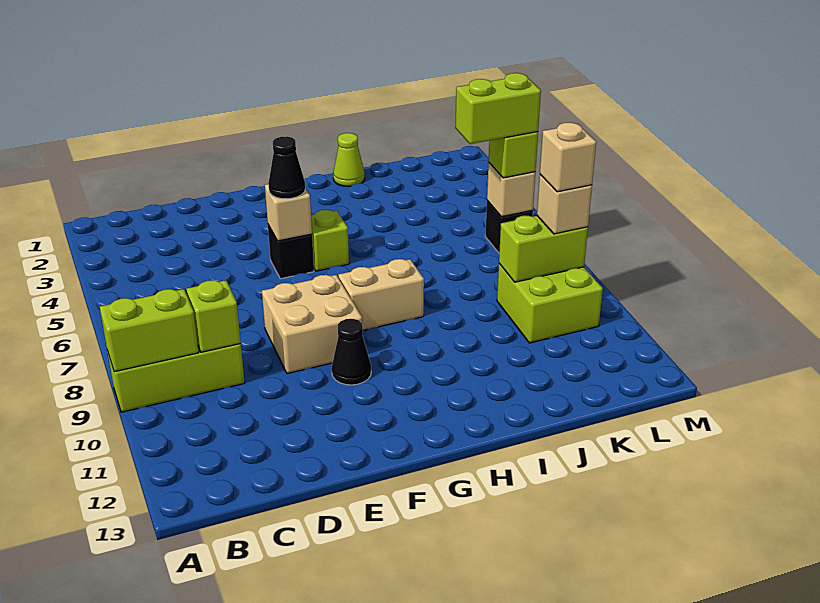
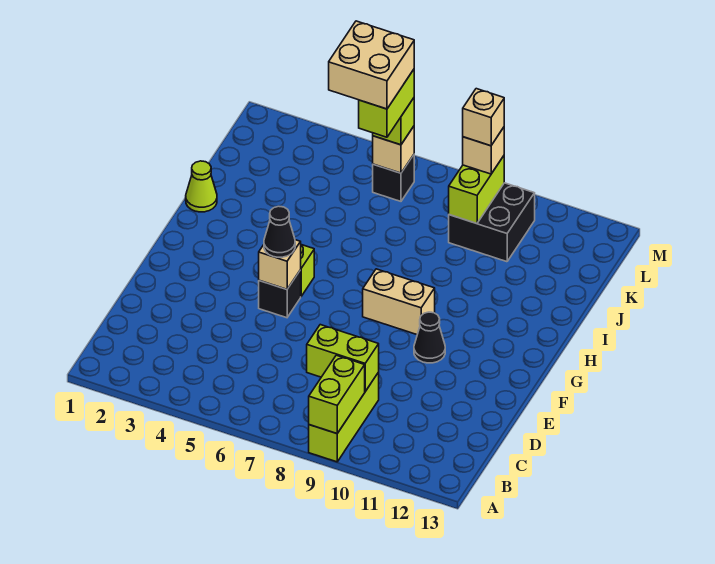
lime 1x1 brick [186,280,241,352] -> lime 1x2 brick [307,325,379,391]
tan 2x2 brick [262,275,362,374] -> tan 2x2 brick moved to [329,21,414,109]
tan 1x2 brick [338,259,424,330] -> tan 1x2 brick turned to [363,269,435,334]
lime 2x2 brick [497,264,603,343] -> black 2x2 brick [449,183,535,262]

